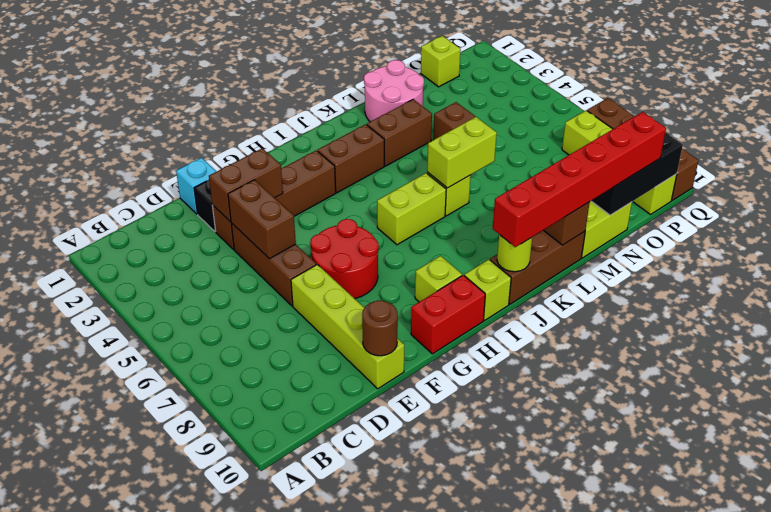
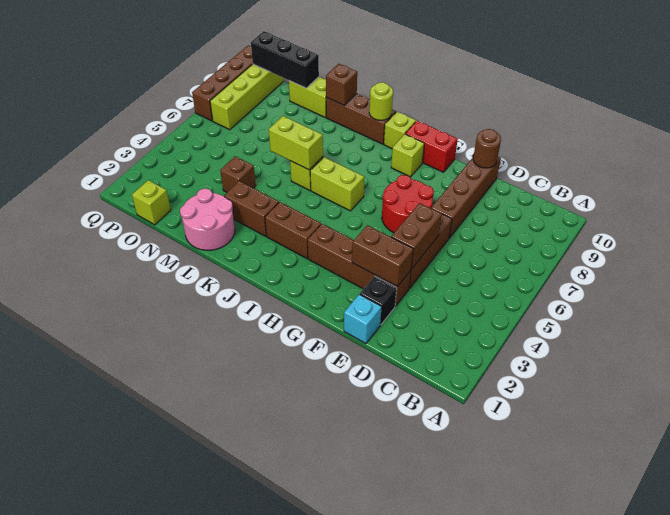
lime 1x4 brick [291,265,404,389] -> brown 1x4 brick [431,157,501,238]
red 1x6 brick [493,112,666,247] -> none

